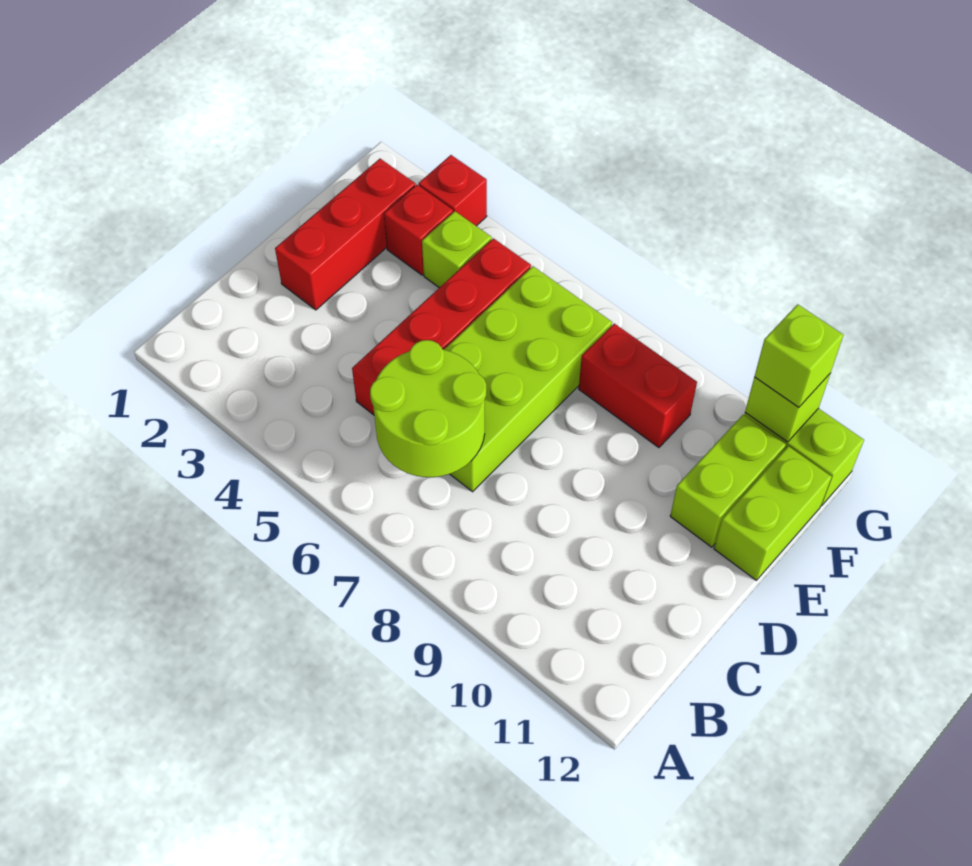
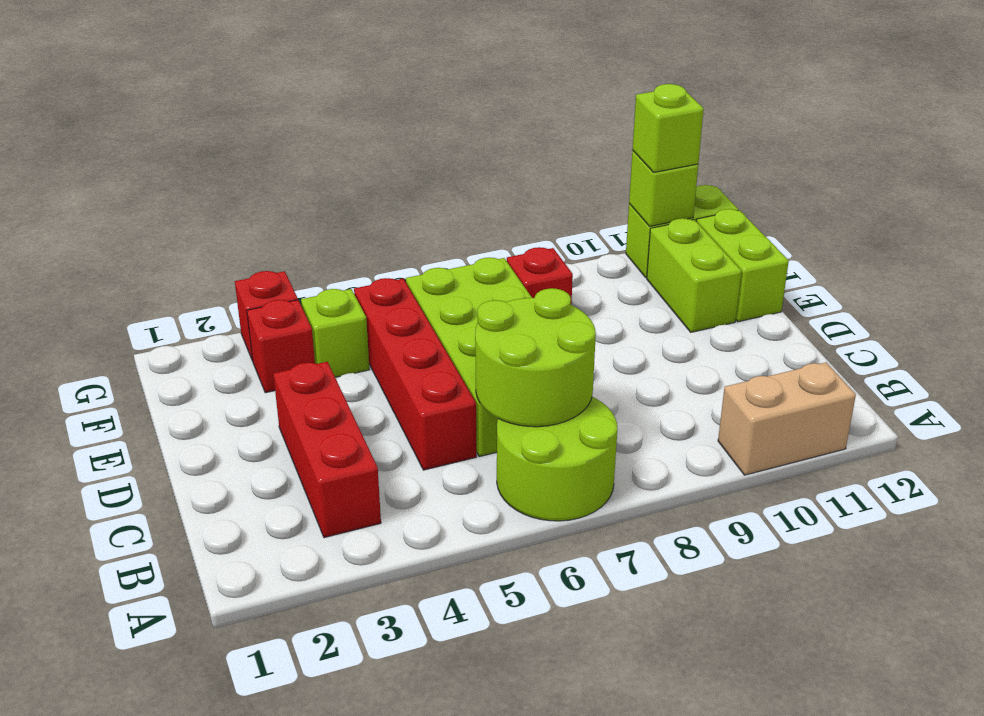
none -> lime 2x2 round brick [497,397,617,521]
none -> tan 1x2 brick [718,362,856,475]
red 1x3 brick [275,159,415,310] -> red 1x3 brick moved to [273,362,381,538]
red 1x2 brick [579,324,697,448] -> red 1x1 brick [507,247,573,304]

